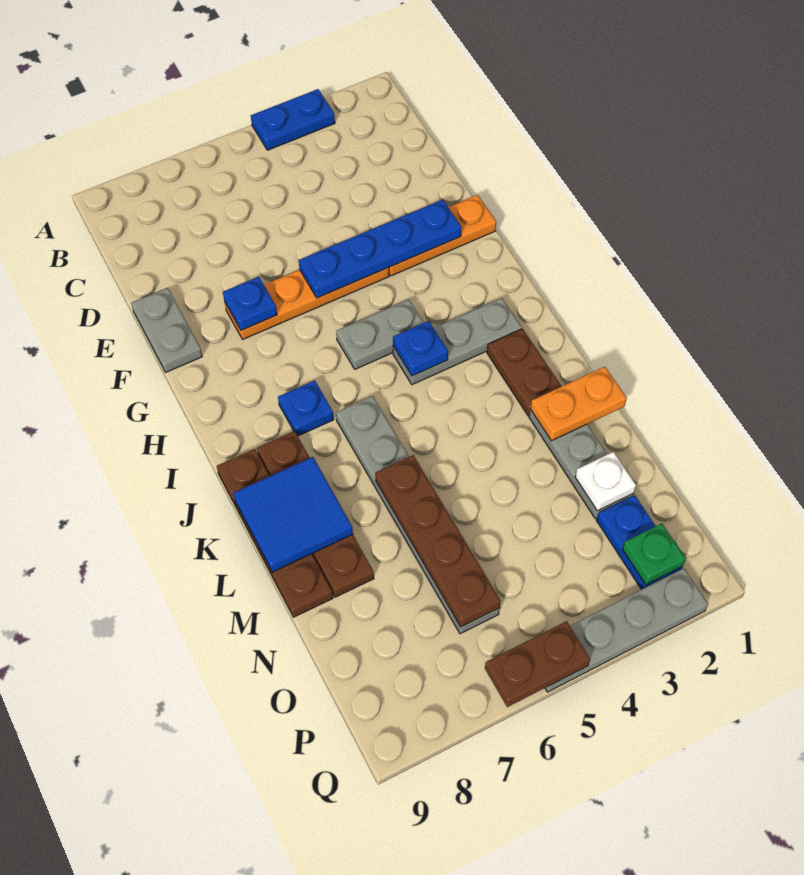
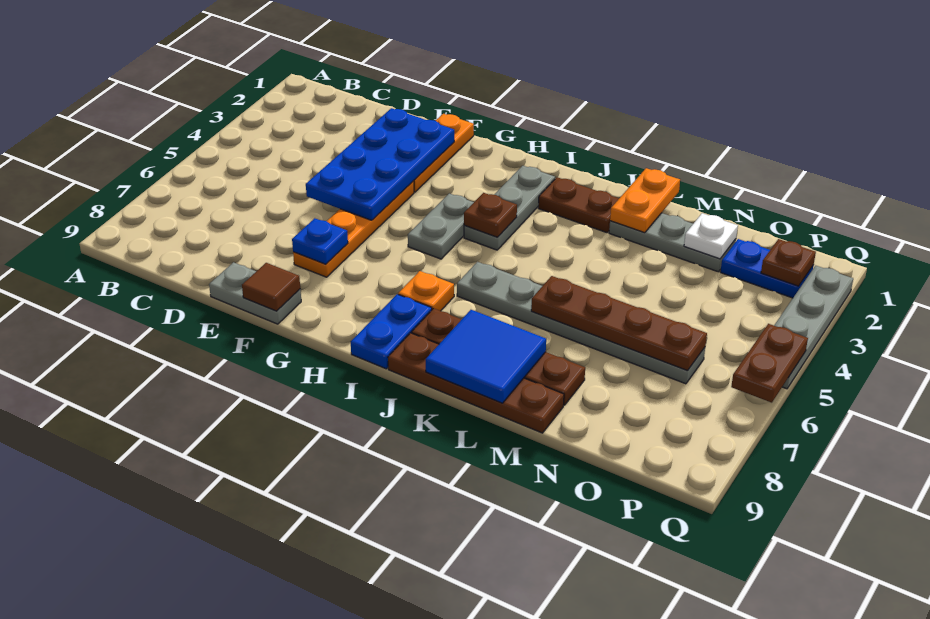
blue 1x2 plate [251,89,335,150] -> blue 1x2 plate moved to [351,294,432,369]
blue 1x4 plate [299,200,462,298] -> blue 2x4 plate [306,108,454,220]
none -> brown 1x1 tile [242,263,300,311]
blue 1x1 plate [393,321,448,376] -> brown 1x1 plate [464,193,517,237]
blue 1x1 plate [278,380,334,436] -> orange 1x1 plate [398,271,454,311]
green 1x1 plate [622,523,686,584] -> brown 1x1 plate [761,239,816,286]

